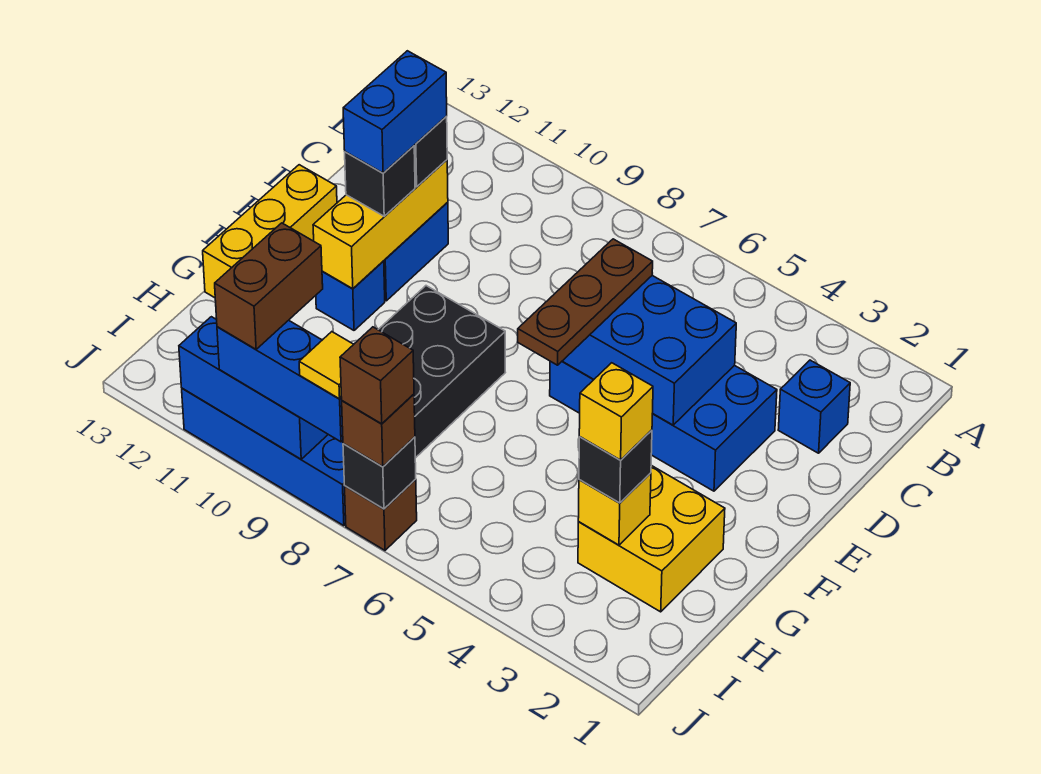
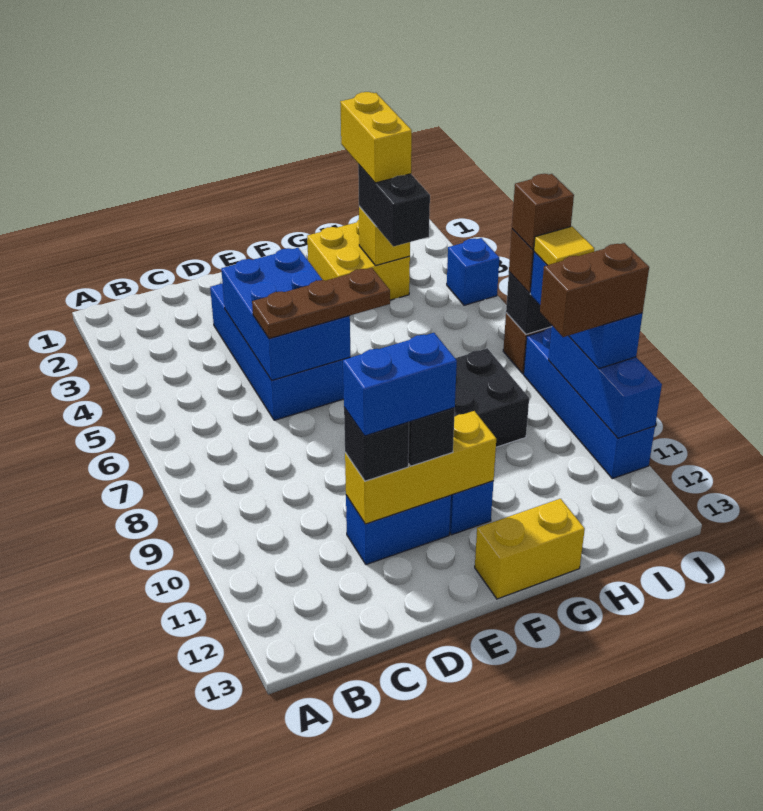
blue 1x1 brick [778,360,850,453] -> blue 1x1 brick moved to [447,238,499,305]
yellow 1x3 brick [203,165,337,298] -> yellow 1x2 brick [475,499,585,599]
black 1x1 brick [579,430,652,503] -> black 1x2 brick [358,164,430,247]
yellow 1x1 brick [579,363,653,460] -> yellow 1x2 brick [340,92,412,183]

